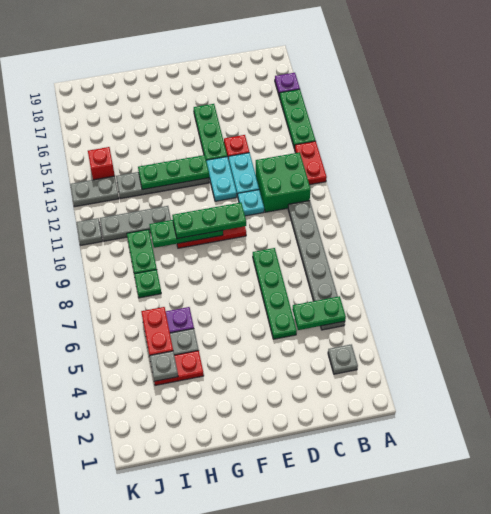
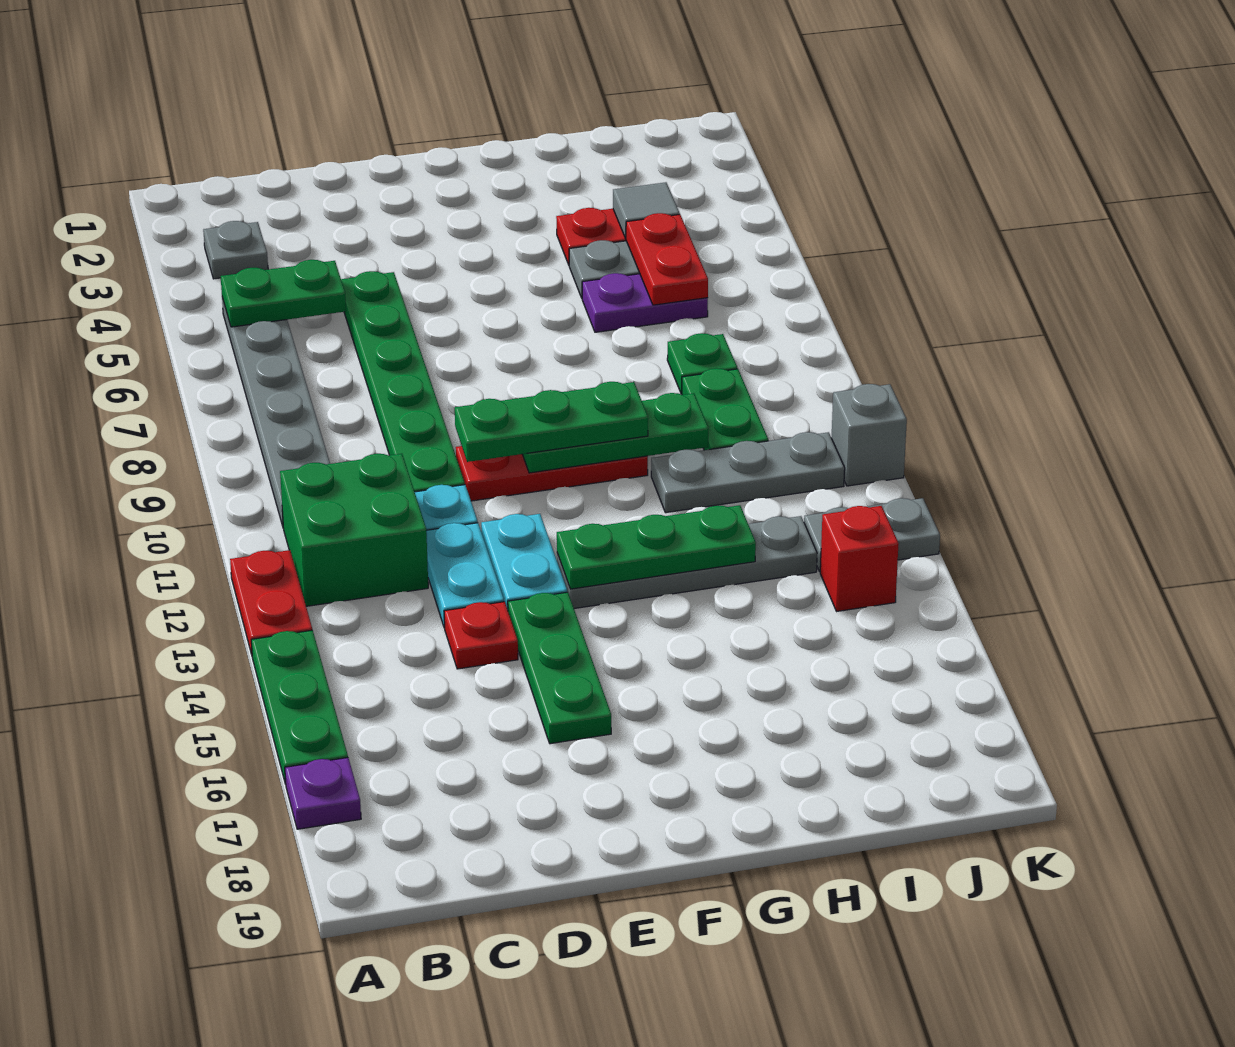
green 1x4 plate [253,248,297,339] -> green 1x6 plate [341,271,465,492]
grey 1x1 plate [149,351,178,381] -> grey 1x1 tile [613,182,680,238]
grey 1x1 plate [76,218,103,245] -> grey 1x1 brick [831,384,907,486]

